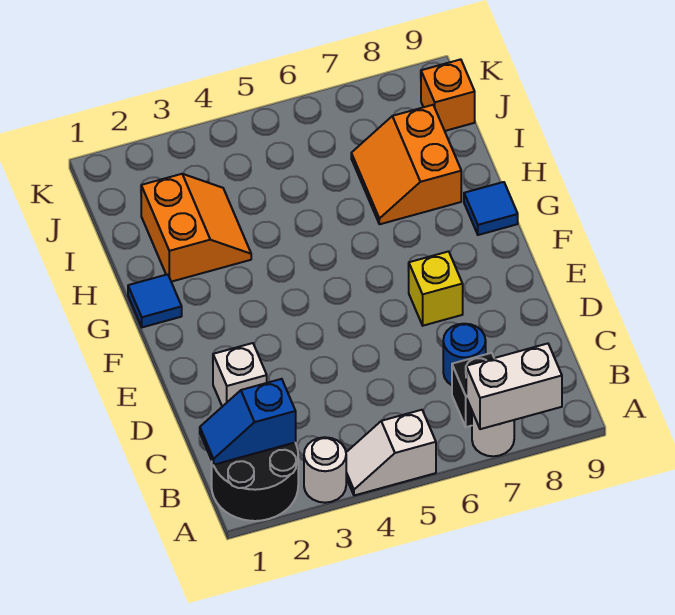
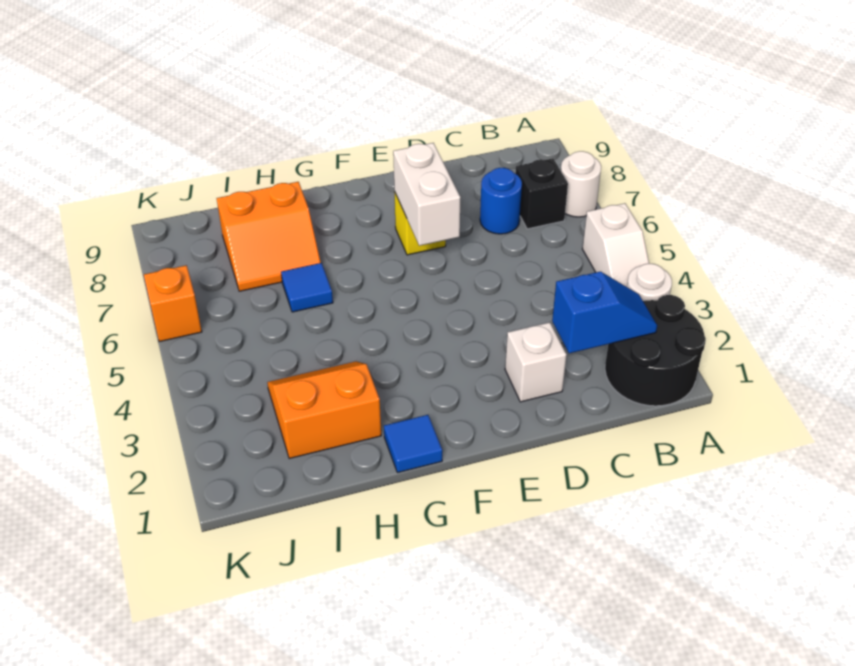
white 1x2 brick [466,344,562,429] -> white 1x2 brick moved to [393,143,460,246]
blue 1x2 slope [200,379,296,465] -> blue 1x2 slope turned to [552,272,657,353]
blue 1x1 tile [464,182,518,235] -> blue 1x1 tile moved to [281,263,333,312]
orange 1x1 brick [421,59,475,131] -> orange 1x1 brick moved to [144,265,202,342]

